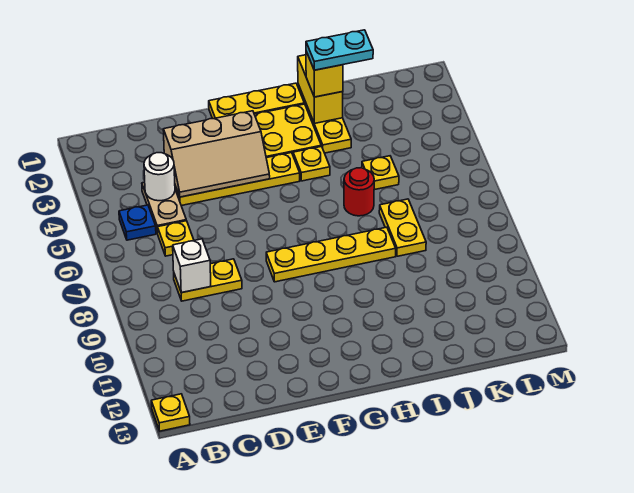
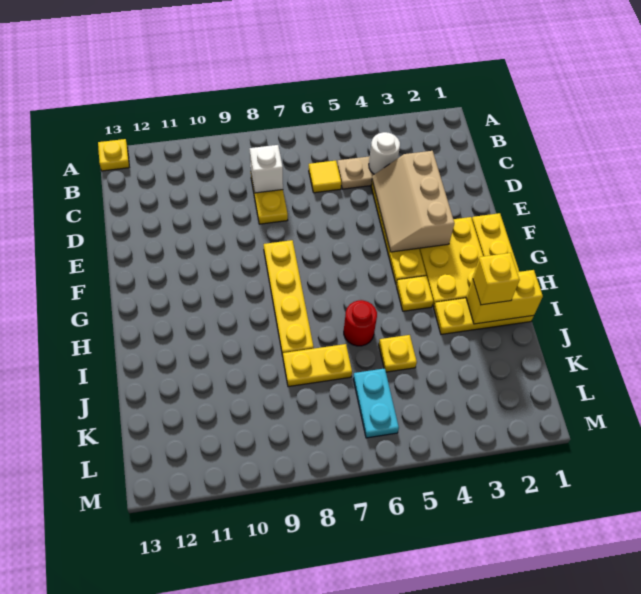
blue 1x1 plate [119,205,156,240] -> none
yellow 1x1 plate [158,221,194,256] -> yellow 1x1 tile [309,161,341,193]
cyan 1x2 plate [306,30,373,70] -> cyan 1x2 plate moved to [353,368,399,438]

